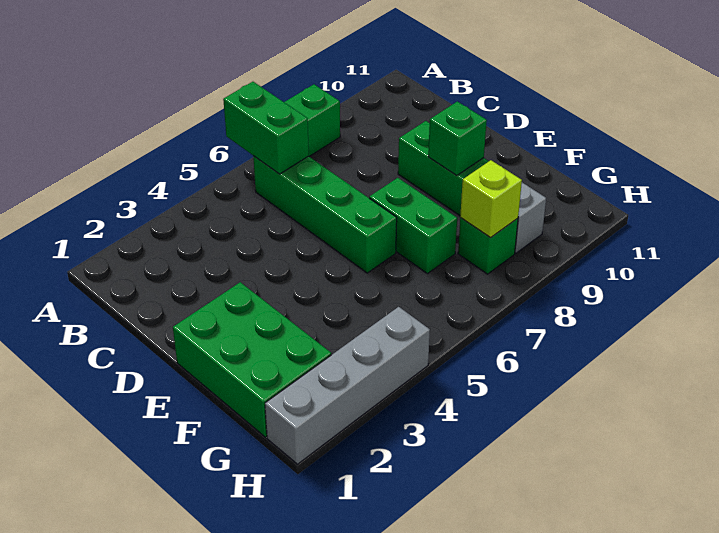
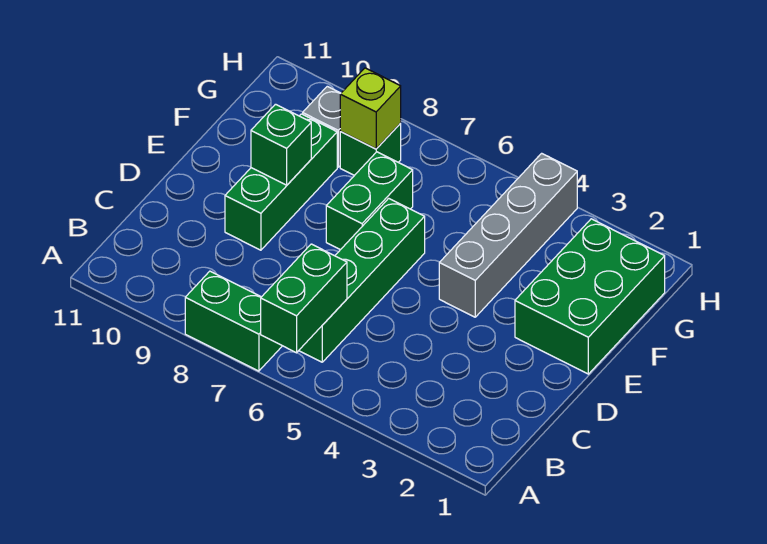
grey 1x4 brick [265,307,430,464] -> grey 1x4 brick turned to [439,153,577,317]

